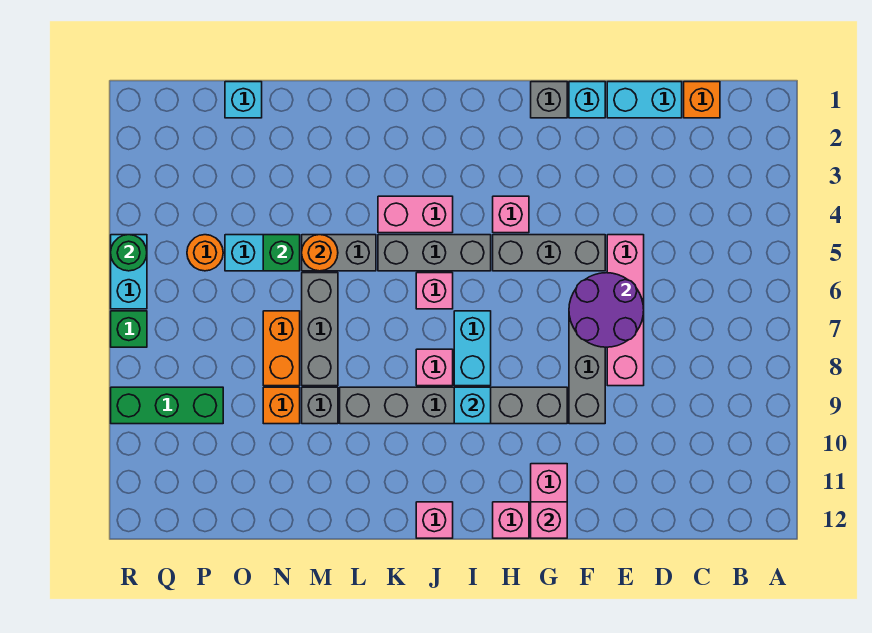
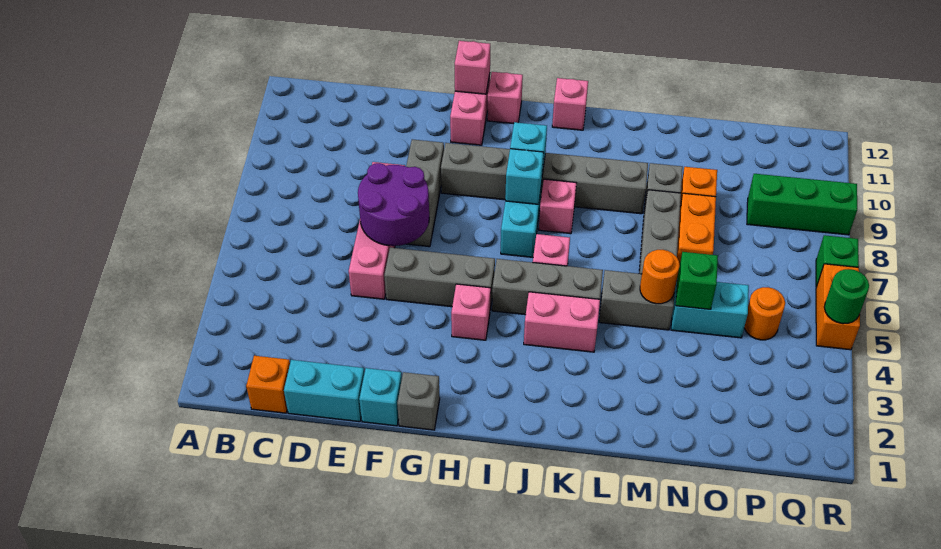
cyan 1x1 brick [225,82,262,118] -> cyan 1x1 brick moved to [505,149,544,204]
cyan 1x2 brick [111,235,147,309] -> orange 1x2 brick [816,264,860,350]

